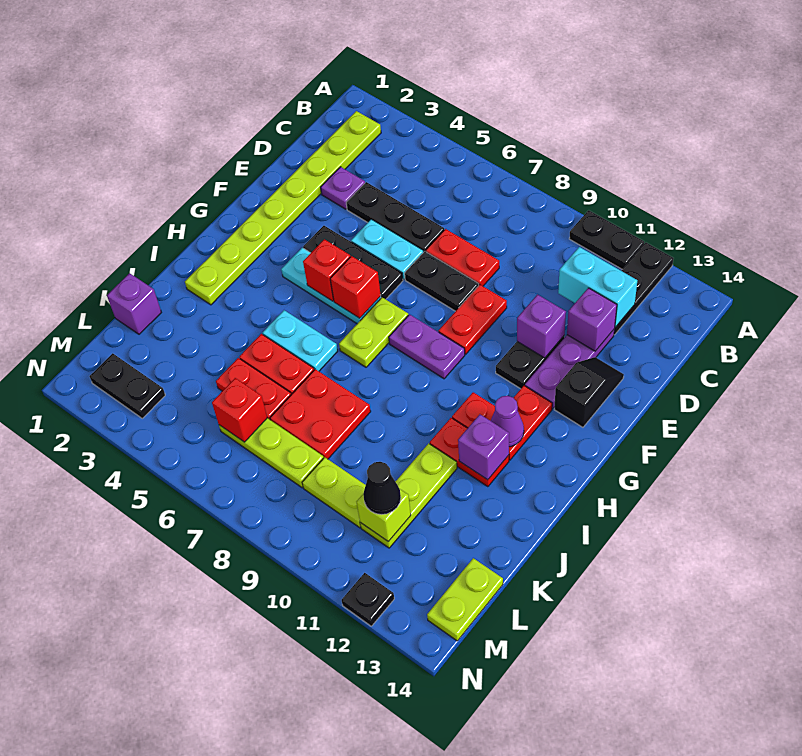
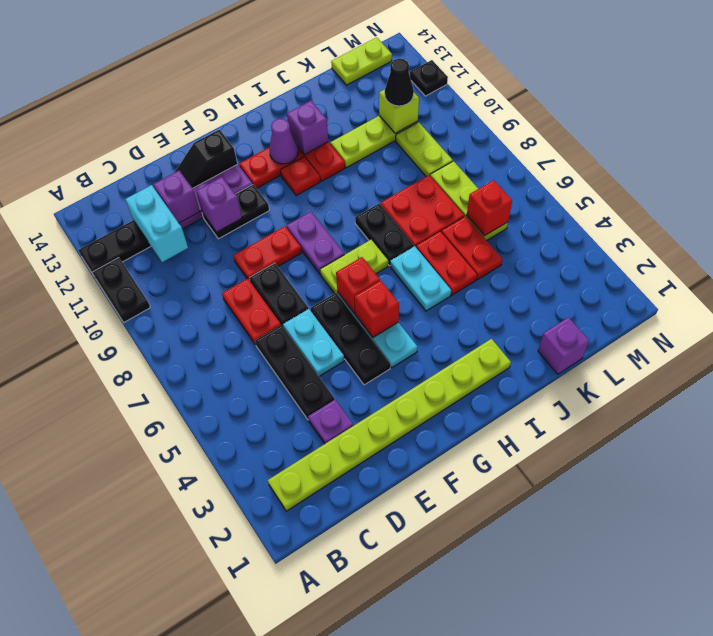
black 1x2 plate [90,353,165,418] -> black 1x2 plate moved to [355,204,414,266]

